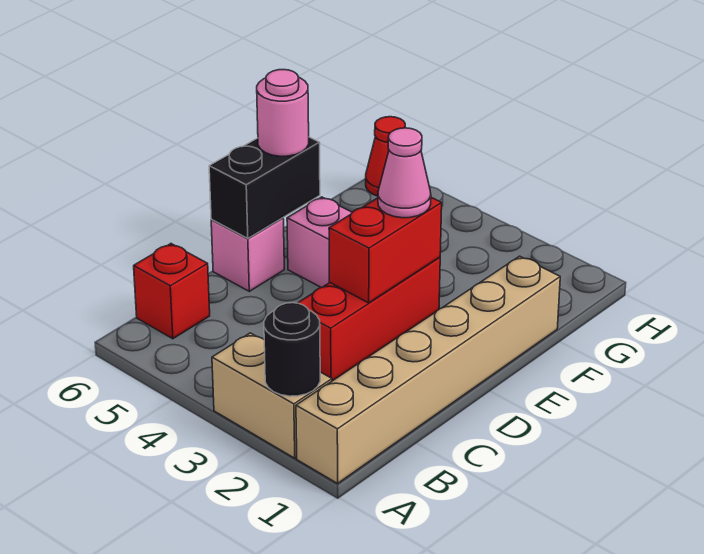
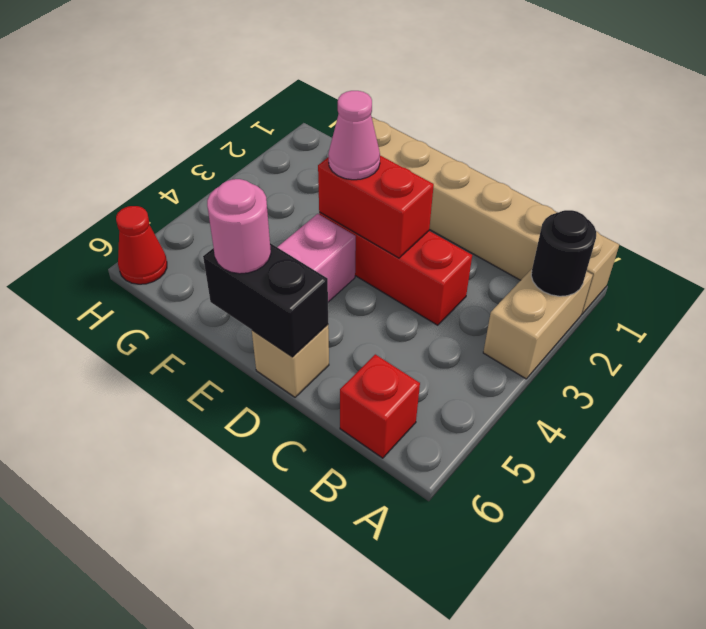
pink 1x1 brick [211,218,284,291] -> tan 1x1 brick [252,325,329,397]

